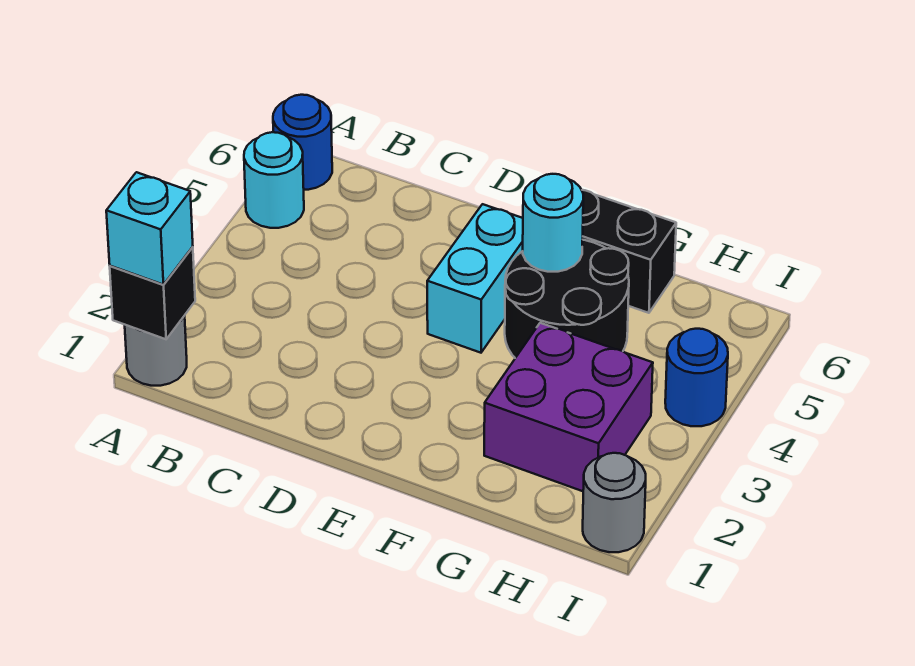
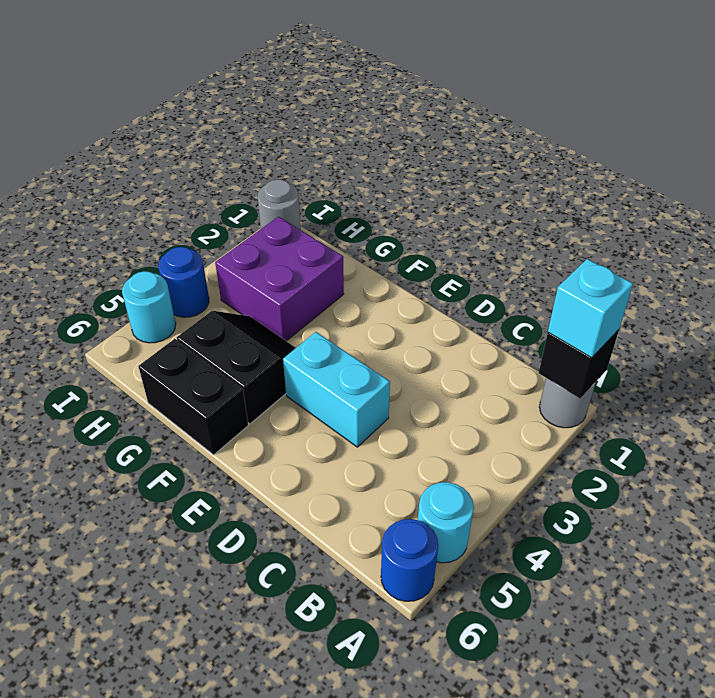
cyan 1x2 brick [427,204,523,353] -> cyan 1x2 brick turned to [283,332,390,447]
black 2x2 round brick [505,240,629,358] -> black 2x2 slope [177,311,295,424]
cyan 1x1 round brick [523,174,583,272] -> cyan 1x1 round brick moved to [122,271,176,343]

